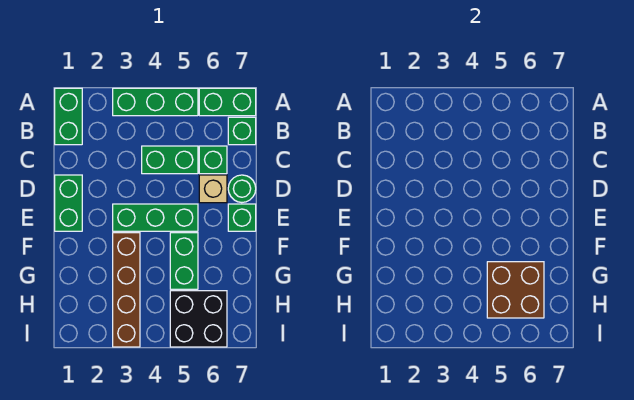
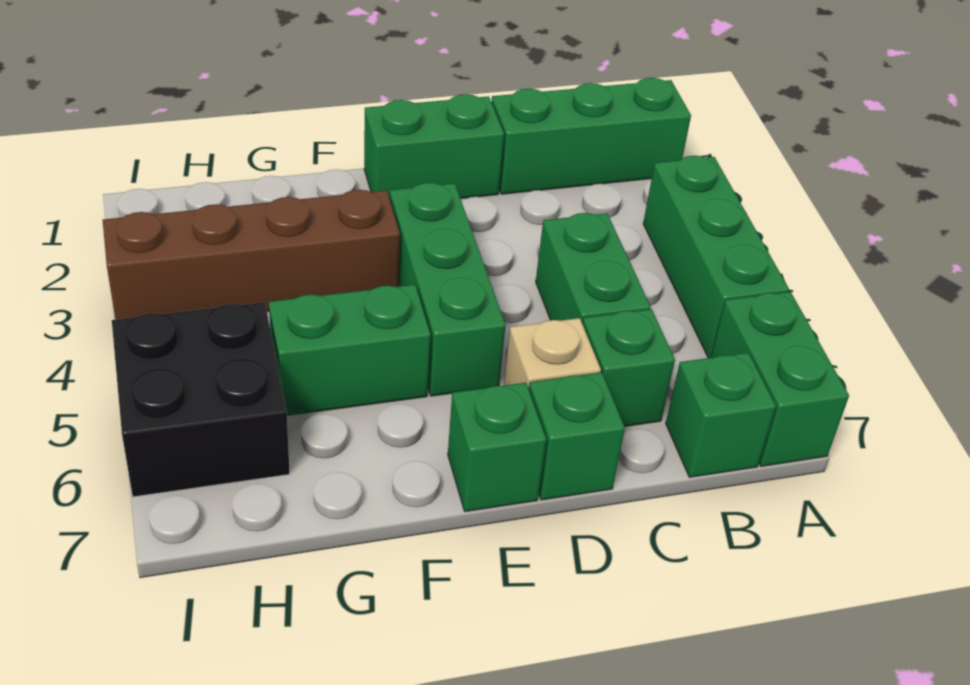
green 1x2 brick [55,88,82,145] -> green 1x3 brick [491,78,691,194]
green 1x1 round brick [228,175,256,202] -> green 1x1 brick [529,372,625,500]
brown 2x2 brick [487,262,544,318] -> none

